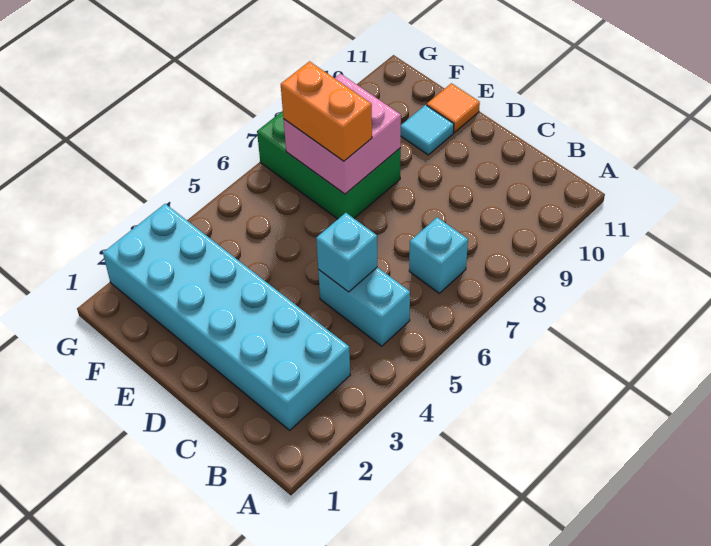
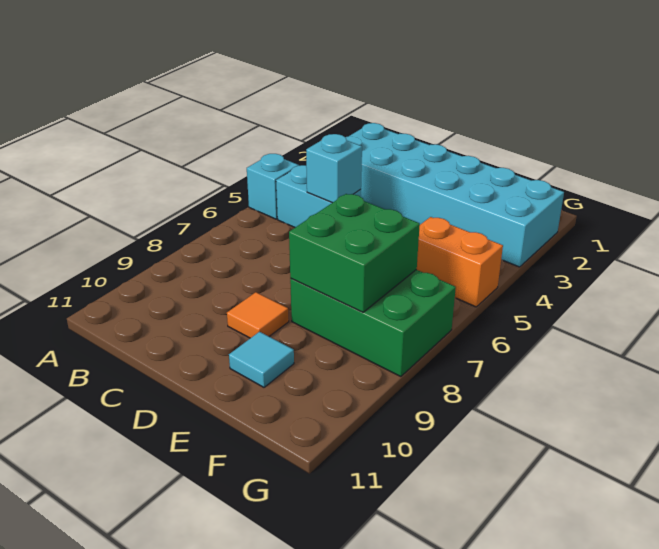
cyan 1x1 brick [409,217,468,293] -> cyan 1x1 brick moved to [247,154,299,219]
pink 2x2 brick [283,74,401,194] -> green 2x2 brick [289,194,420,312]
orange 1x2 brick [281,61,372,161] -> orange 1x2 brick moved to [416,217,503,307]
orange 1x1 tile [427,83,480,133] -> orange 1x1 tile moved to [227,292,289,338]

